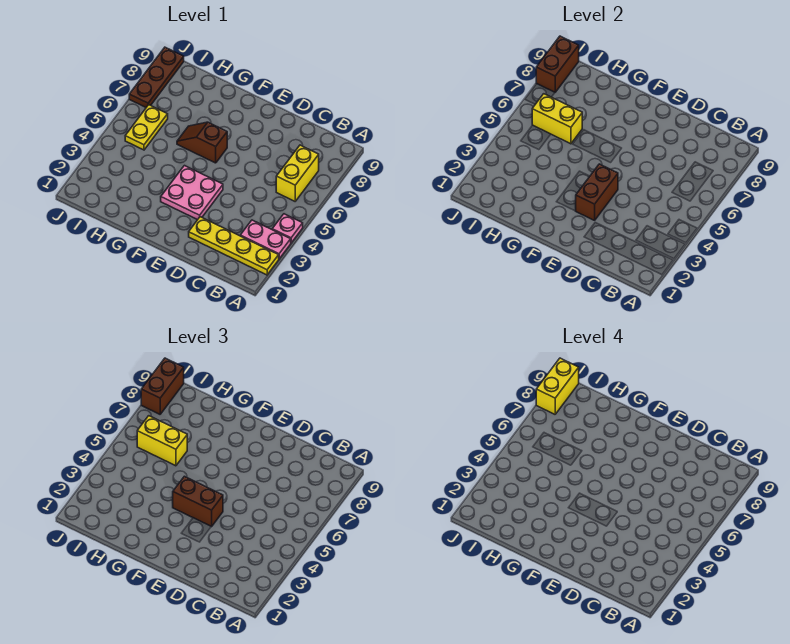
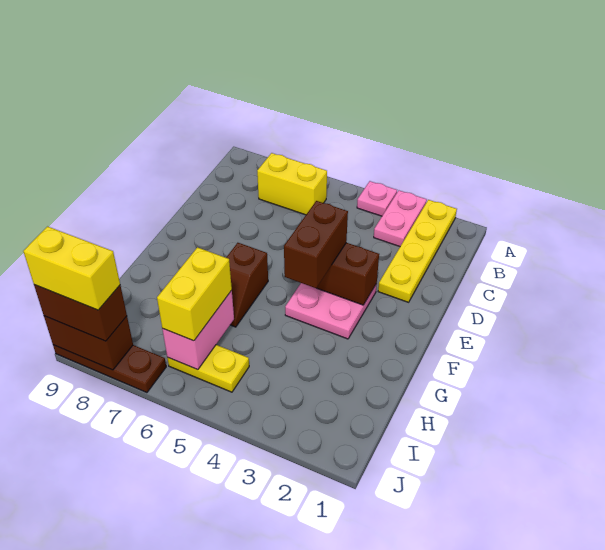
yellow 1x2 brick [532,94,582,144] -> pink 1x2 brick [162,291,234,370]

